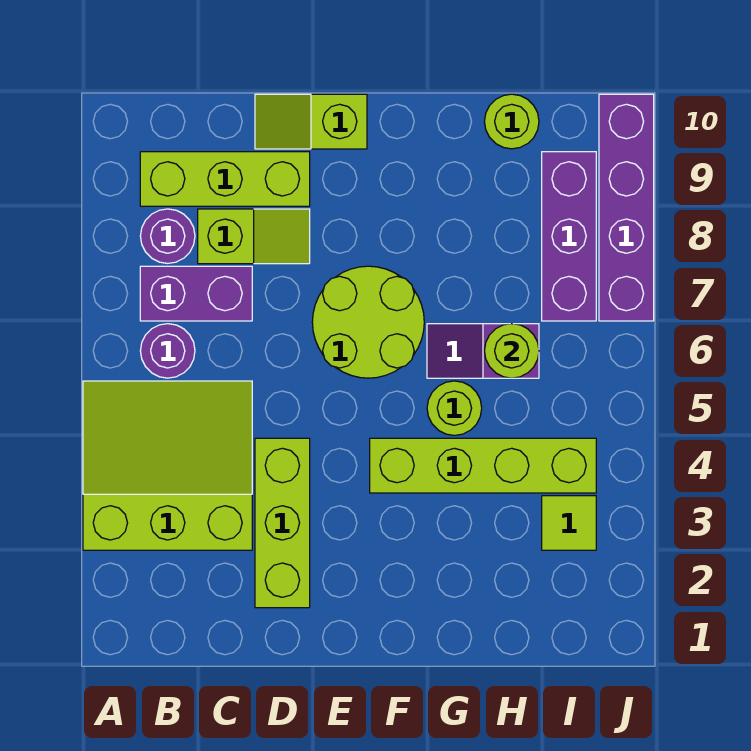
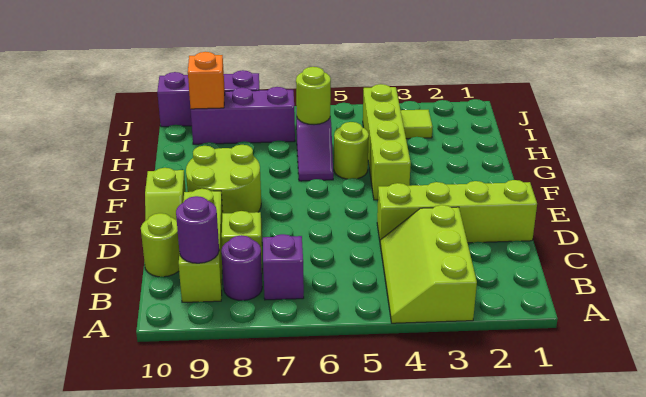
lime 3x3 slope [83,381,252,550] -> lime 2x3 slope [380,205,477,323]
purple 1x1 round brick [140,324,195,378] -> purple 1x1 round brick moved to [176,196,219,263]
purple 1x2 brick [140,266,252,321] -> purple 1x1 brick [263,234,304,300]
lime 1x3 brick [255,438,310,608] -> lime 1x4 brick [377,180,537,245]
lime 2x2 round brick [312,266,424,378] -> lime 2x2 round brick moved to [186,145,261,213]
lime 1x1 round brick [484,94,539,149] -> lime 1x1 round brick moved to [141,213,179,277]
none -> orange 1x1 brick [188,52,225,109]
purple 1x4 brick [599,94,654,321] -> purple 1x3 brick [157,70,259,127]

